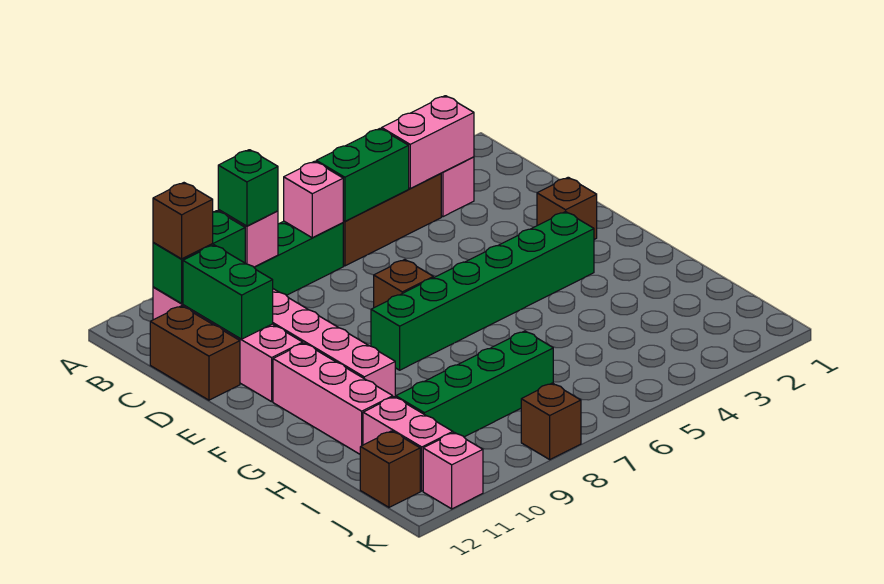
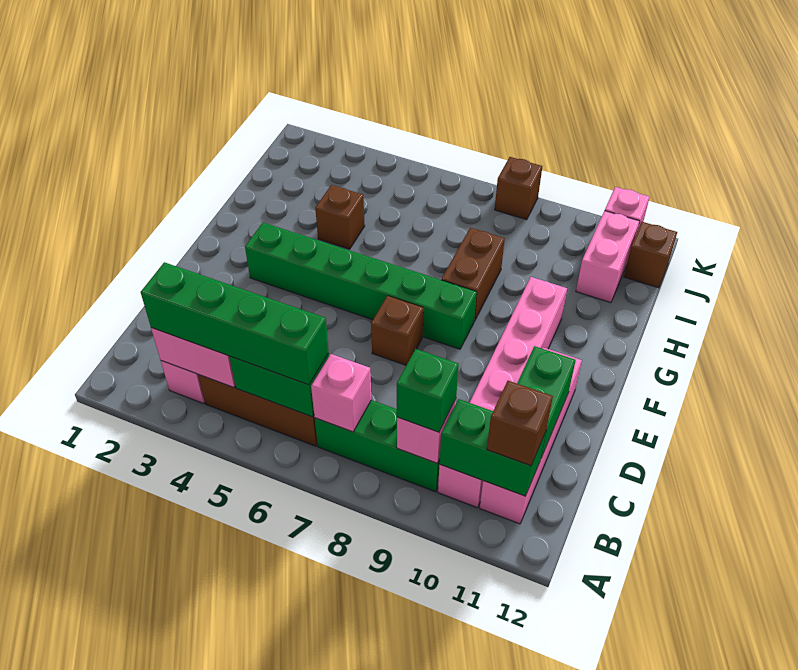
brown 1x2 brick [150,306,240,400] -> brown 1x2 brick moved to [442,228,505,321]
brown 1x1 brick [537,177,597,240] -> brown 1x1 brick moved to [315,185,365,249]
pink 1x3 brick [273,343,393,454] -> none
green 1x4 brick [396,331,553,437] -> green 1x4 brick moved to [141,262,329,385]

